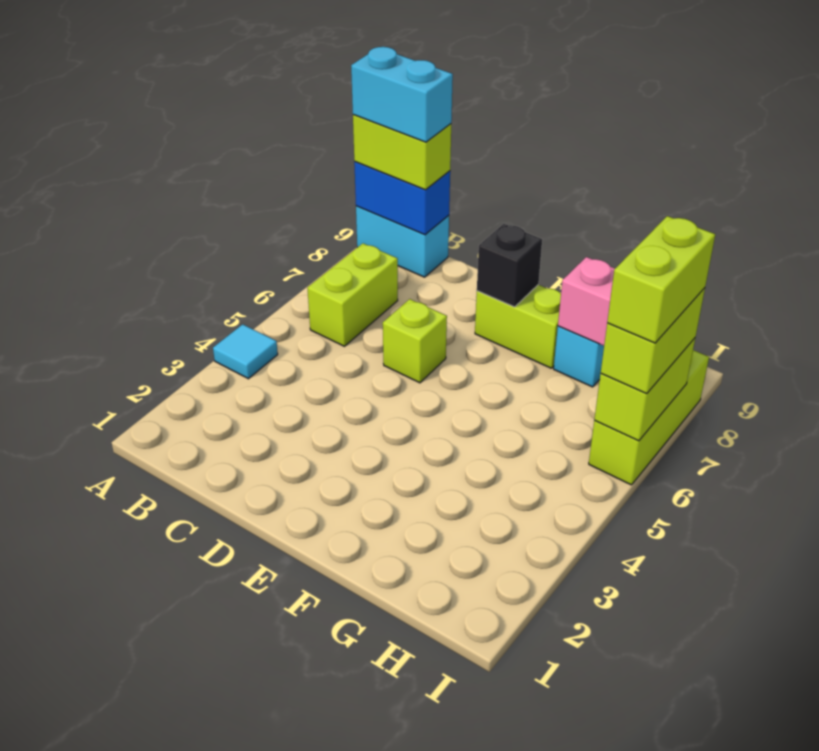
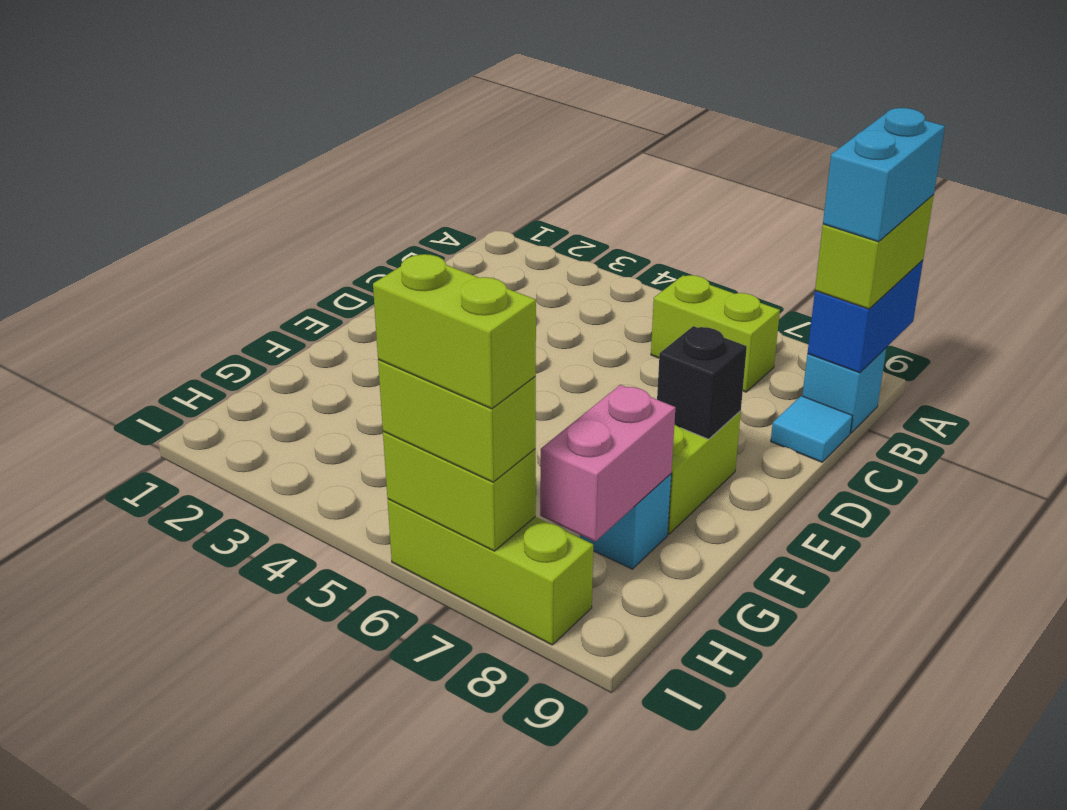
cyan 1x1 tile [213,324,278,379] -> cyan 1x1 tile moved to [771,396,852,462]
cyan 1x2 brick [356,206,449,277] -> cyan 1x1 brick [802,348,886,433]
lime 1x1 brick [383,299,447,383] -> none

